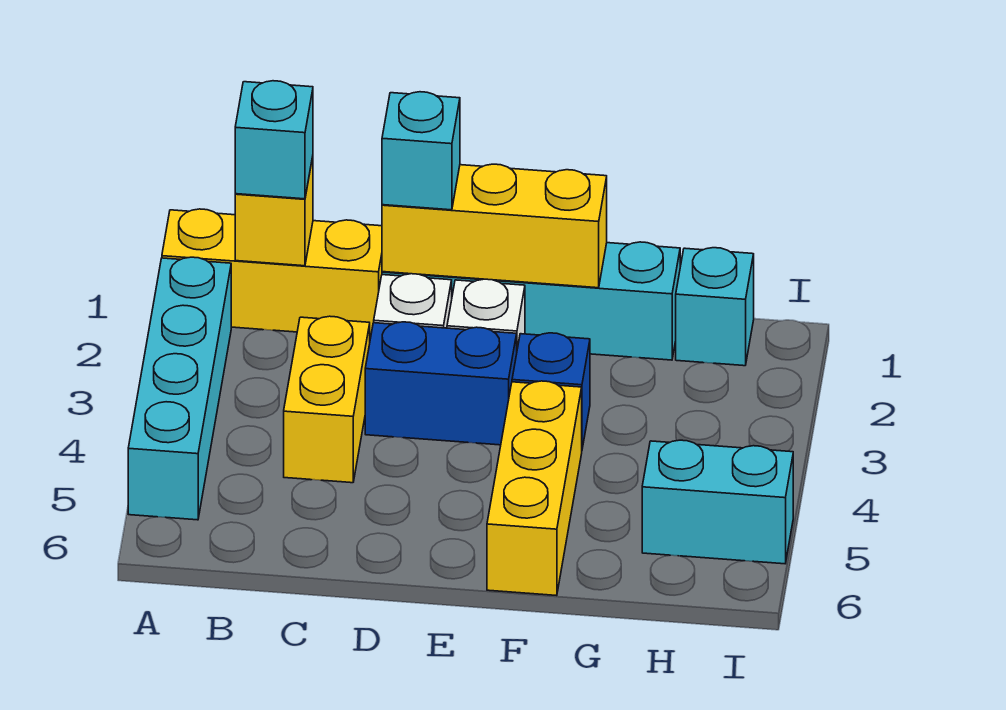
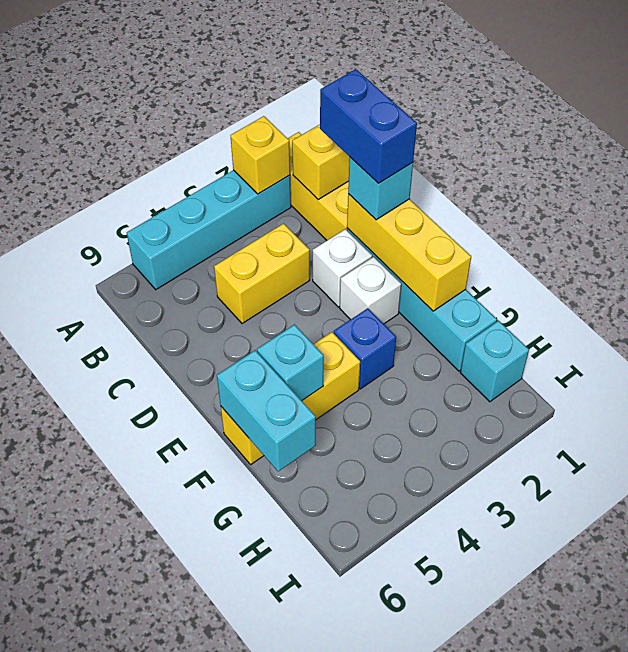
none -> yellow 1x1 brick [230,116,290,194]
cyan 1x1 brick [235,81,313,199] -> cyan 1x1 brick moved to [257,325,324,401]
blue 1x2 brick [365,322,517,445] -> blue 1x2 brick moved to [320,69,417,183]
cyan 1x2 brick [642,440,793,564] -> cyan 1x2 brick moved to [217,350,316,471]

